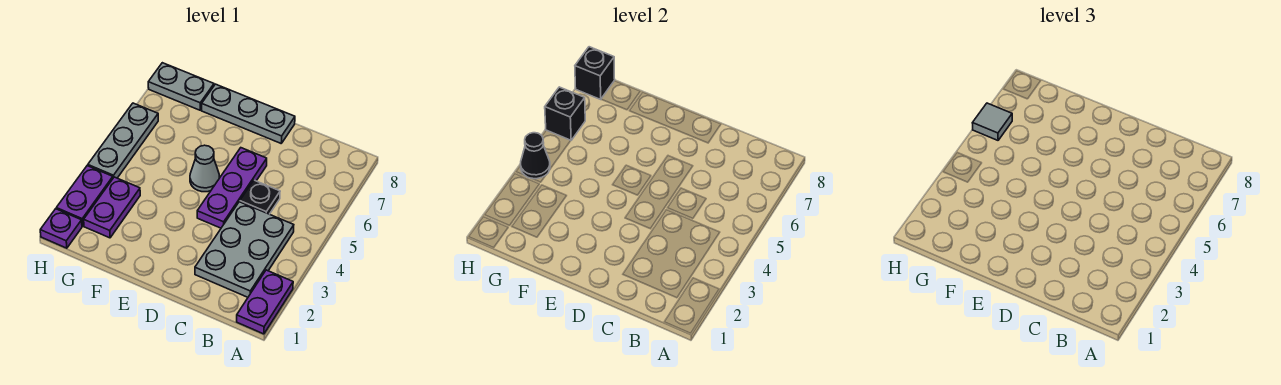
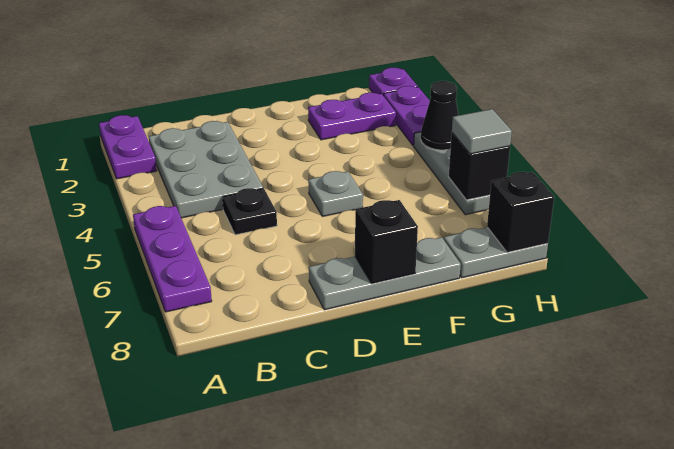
purple 1x3 plate [197,148,267,228] -> purple 1x3 plate moved to [133,206,212,312]
grey 1x1 cone [190,145,219,192] -> grey 1x1 plate [308,171,363,216]
none -> black 1x1 brick [355,200,418,283]
purple 1x2 plate [84,177,140,238] -> purple 1x2 plate turned to [308,93,396,140]

